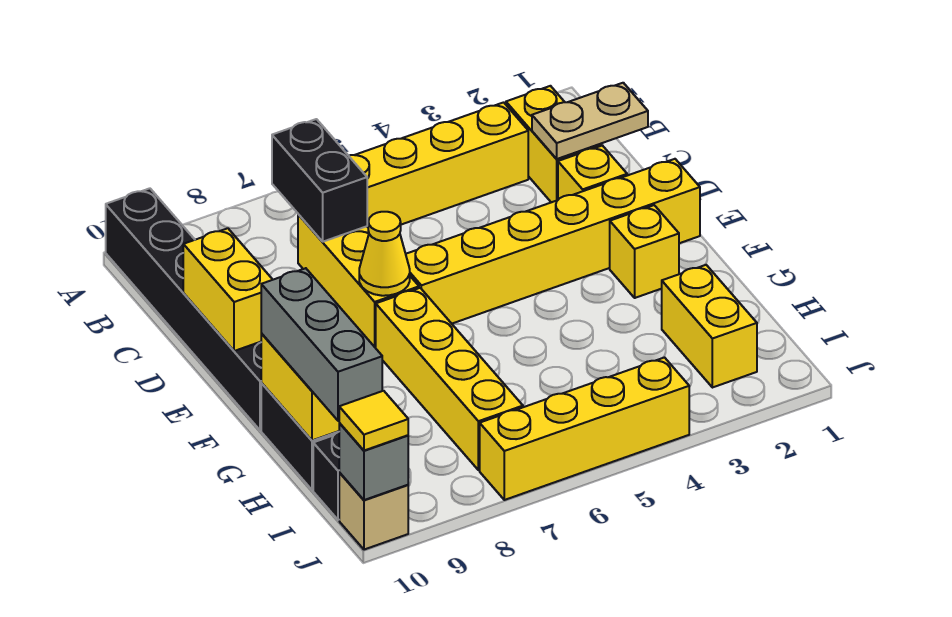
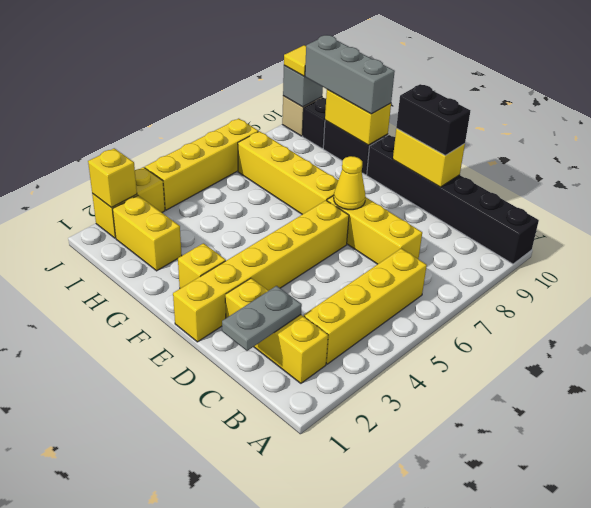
black 1x2 brick [272,119,367,242] -> black 1x2 brick moved to [396,84,470,156]
tan 1x2 plate [532,83,648,159] -> grey 1x2 plate [222,286,302,351]
none -> yellow 1x2 brick [92,167,165,238]
none -> yellow 1x1 brick [88,148,137,208]

